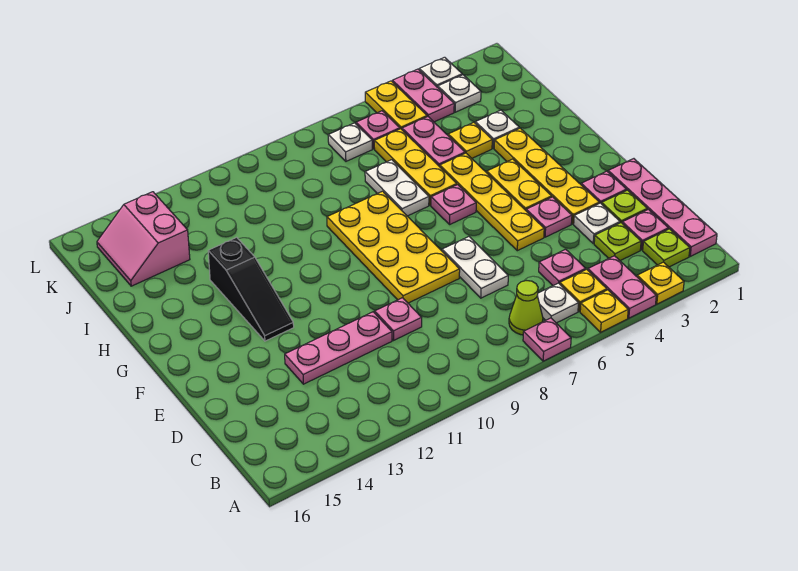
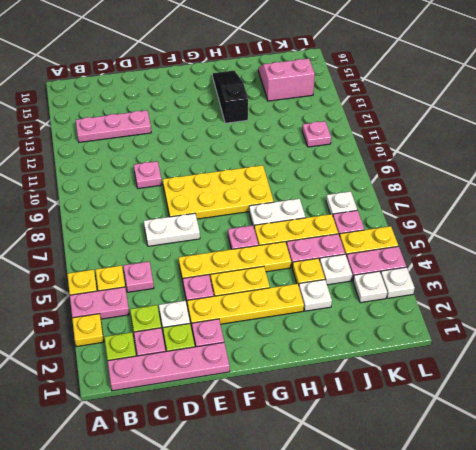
pink 1x1 plate [523,318,571,361] -> pink 1x1 plate moved to [302,121,331,147]
white 1x1 plate [537,283,578,323] -> white 1x1 plate moved to [320,254,352,285]
lime 1x1 cone [509,281,543,335] -> none
pink 1x3 plate [285,312,392,384] -> pink 1x3 plate turned to [76,111,151,142]
black 1x3 slope [208,237,294,341] -> black 1x3 slope turned to [213,71,248,123]

